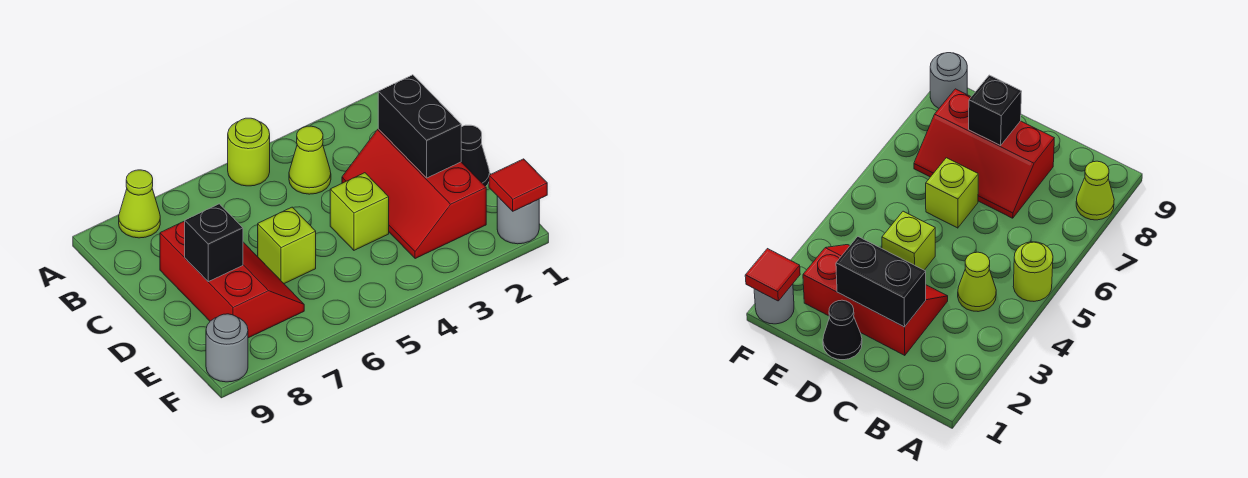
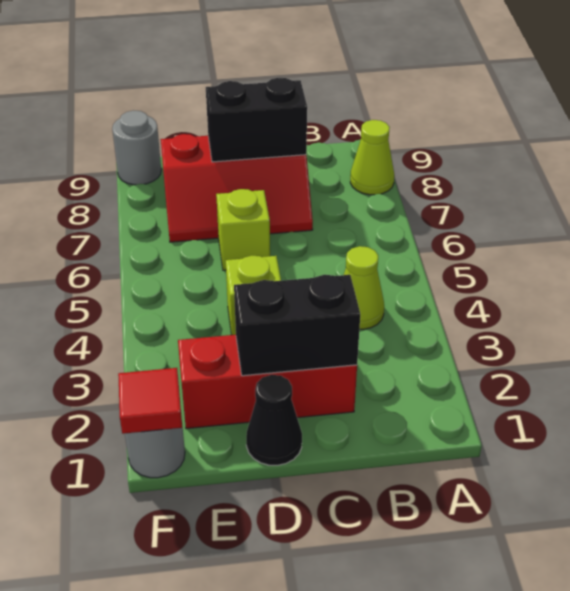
lime 1x1 round brick [228,118,270,186] -> none
black 1x1 brick [185,204,243,282] -> black 1x2 brick [206,78,307,162]

